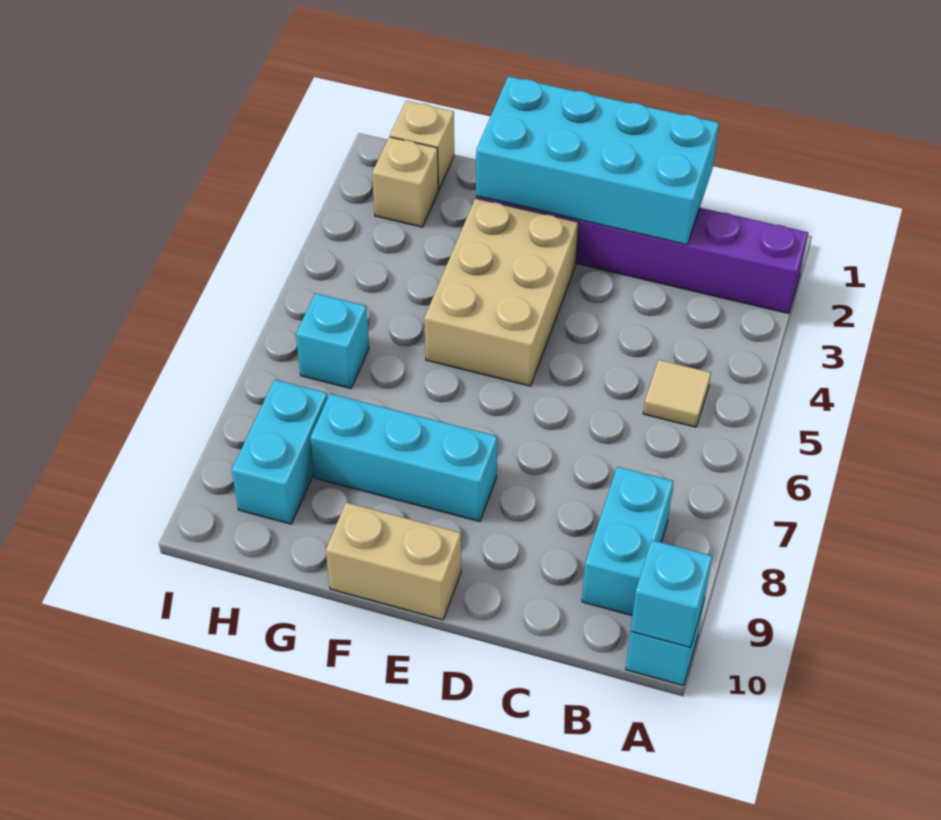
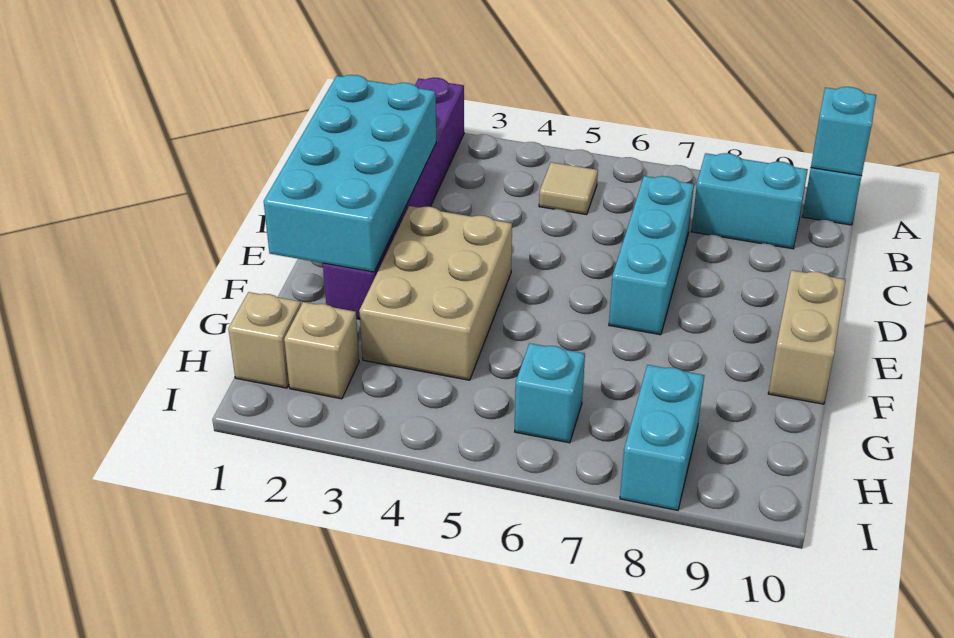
tan 2x3 brick [424,198,579,386] -> tan 2x3 brick turned to [359,206,512,380]
cyan 1x3 brick [310,394,497,522] -> cyan 1x3 brick moved to [609,176,694,335]
cyan 1x2 brick [232,380,328,524] -> cyan 1x2 brick turned to [620,365,704,510]

